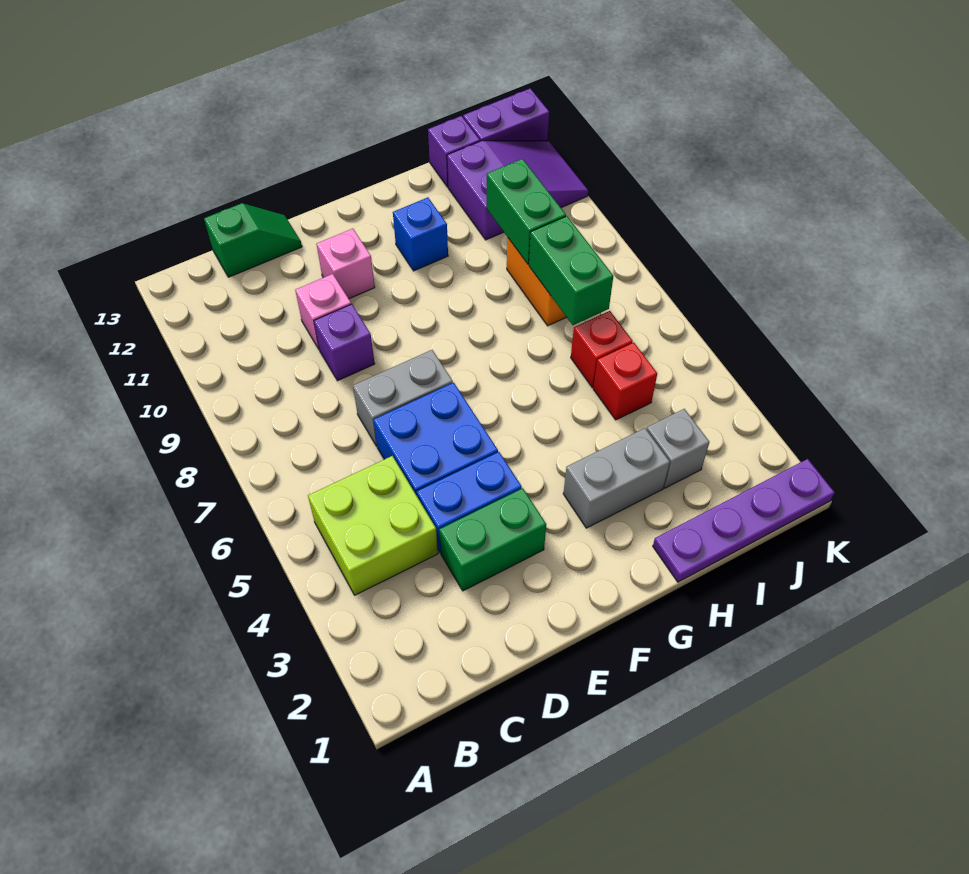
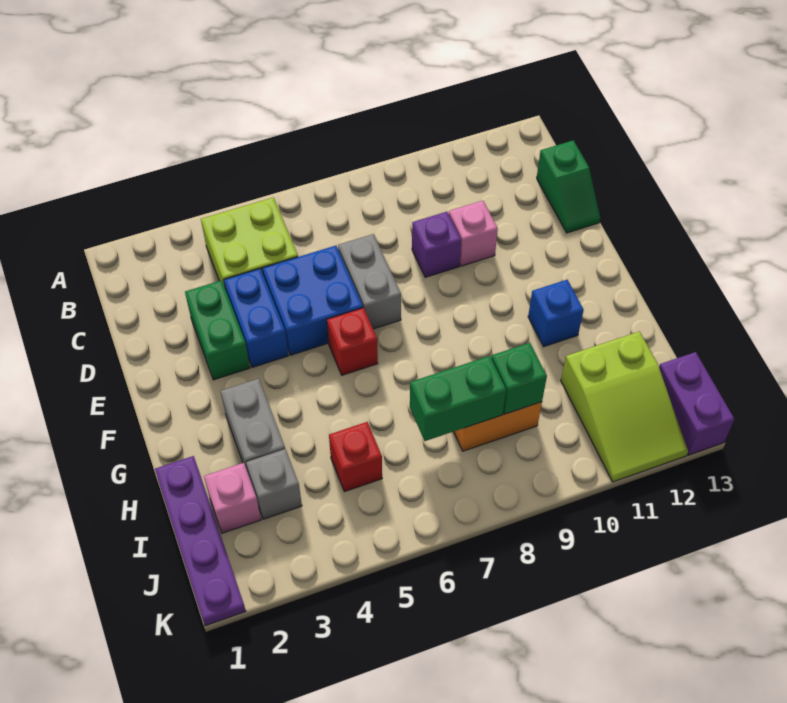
pink 1x1 brick [316,229,375,299] -> pink 1x1 brick moved to [204,463,261,533]
red 1x1 brick [571,311,633,388] -> red 1x1 brick moved to [327,308,378,375]
green 1x2 brick [487,159,566,264] -> green 1x1 brick [491,343,547,414]
purple 2x3 slope [447,141,588,240] -> lime 2x3 slope [561,332,688,482]
purple 1x1 brick [428,116,480,187] -> none

